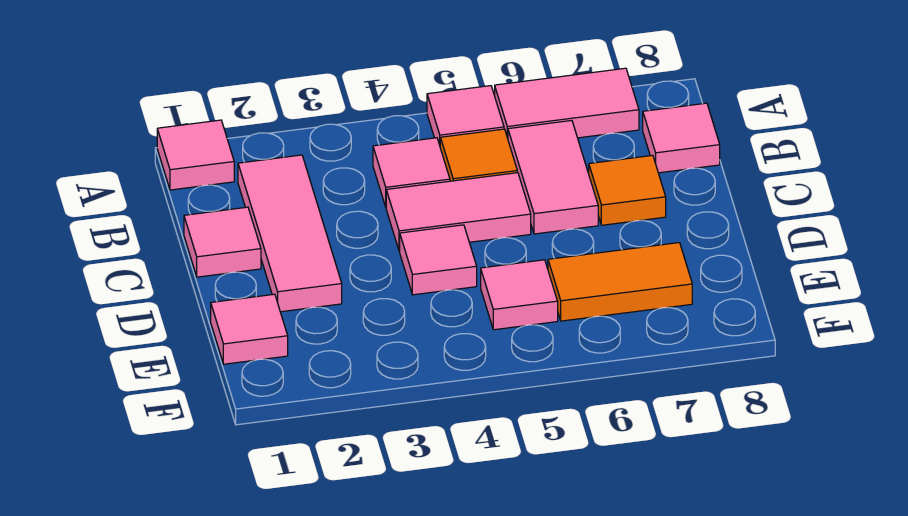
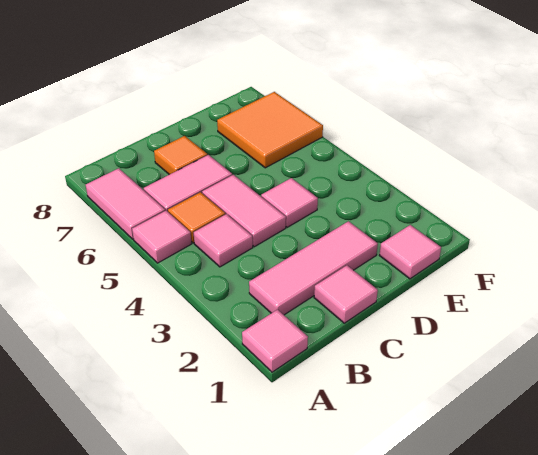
pink 1x1 tile [643,103,720,173] -> none
pink 1x1 tile [481,260,558,330] -> none
orange 1x2 tile [548,243,692,321] -> orange 2x2 tile [217,92,323,168]

